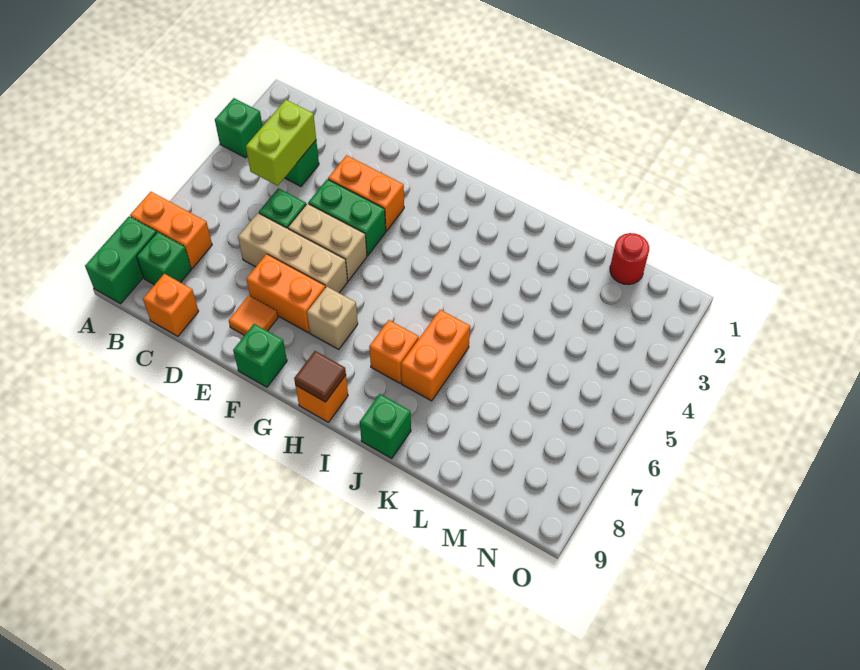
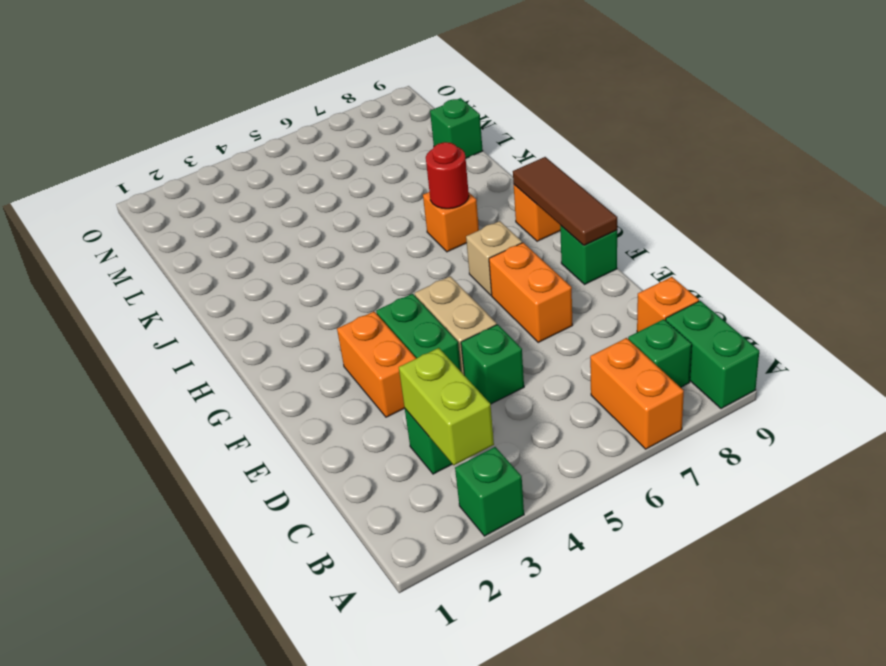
green 1x2 brick [85,216,157,304] -> green 1x2 brick turned to [666,301,759,409]
lime 1x2 brick [246,100,316,186] -> lime 1x2 brick turned to [399,348,494,465]
tan 1x3 brick [238,213,348,293] -> none
orange 1x1 tile [229,295,278,335] -> none
brown 1x1 tile [294,351,346,402] -> brown 1x3 tile [513,157,617,245]
orange 1x2 brick [401,310,470,401] -> none
green 1x1 brick [360,394,411,458] -> green 1x1 brick moved to [430,98,483,158]
red 1x1 round brick [610,233,649,285] -> red 1x1 round brick moved to [426,142,469,209]

